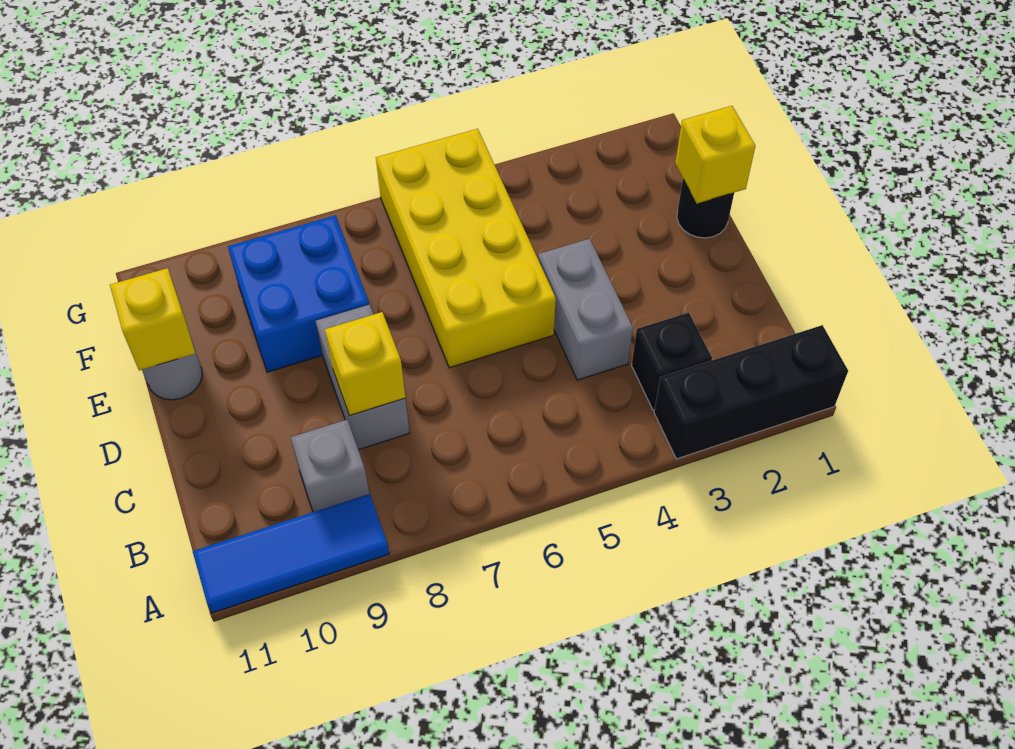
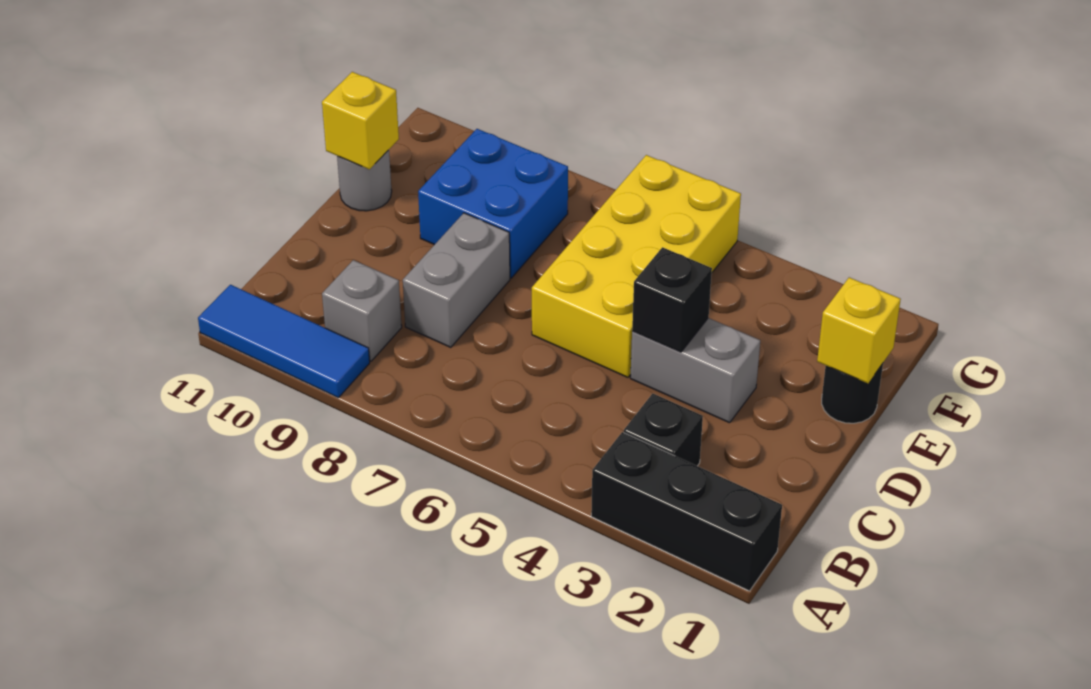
grey 1x2 brick [538,239,633,380] -> grey 1x2 brick turned to [630,318,760,423]
yellow 1x1 brick [325,312,405,416] -> none
none -> black 1x1 brick [632,247,712,352]

